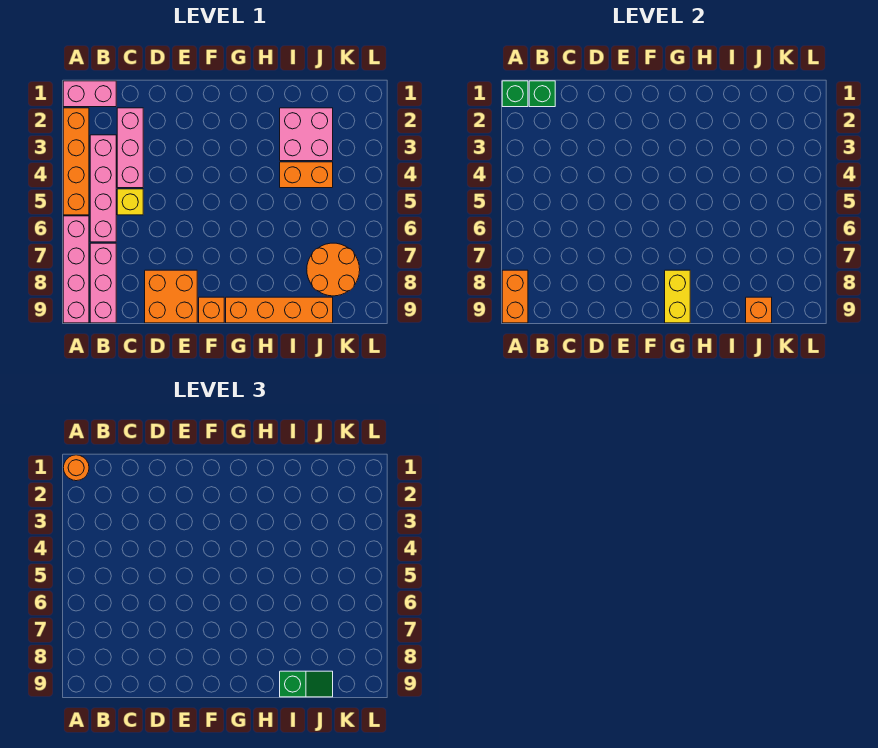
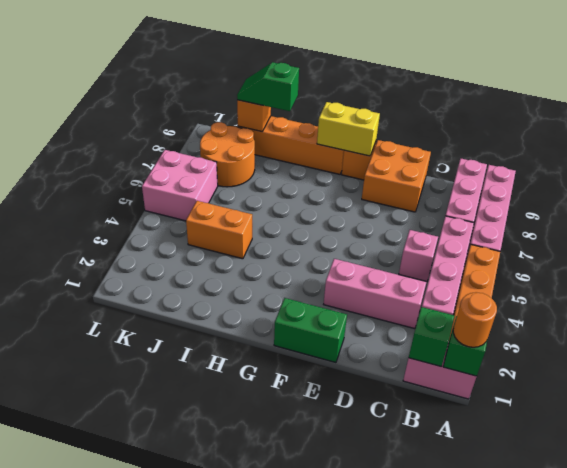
orange 1x2 brick [502,270,528,323] -> none
pink 1x3 brick [117,108,143,188] -> pink 1x3 brick turned to [324,259,426,329]
yellow 1x1 brick [117,189,143,215] -> pink 1x1 brick [399,230,438,282]
none -> green 1x2 brick [274,298,347,363]
yellow 1x2 brick [665,270,690,323] -> yellow 1x2 brick turned to [317,102,380,156]
pink 2x2 brick [280,108,333,161] -> pink 2x2 brick moved to [142,150,218,221]

